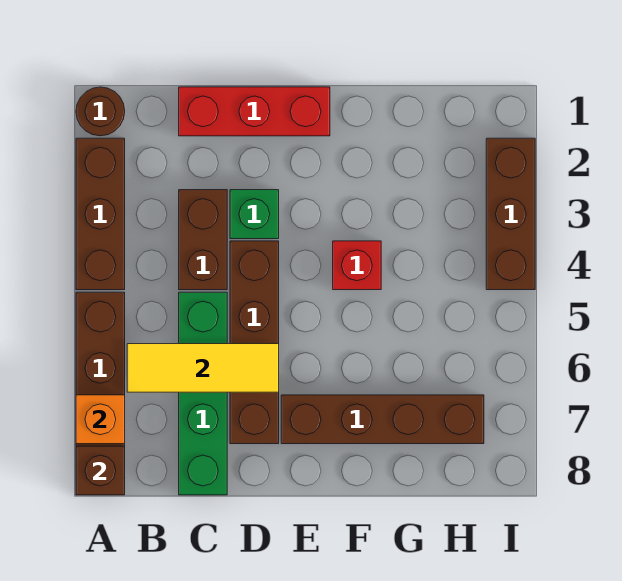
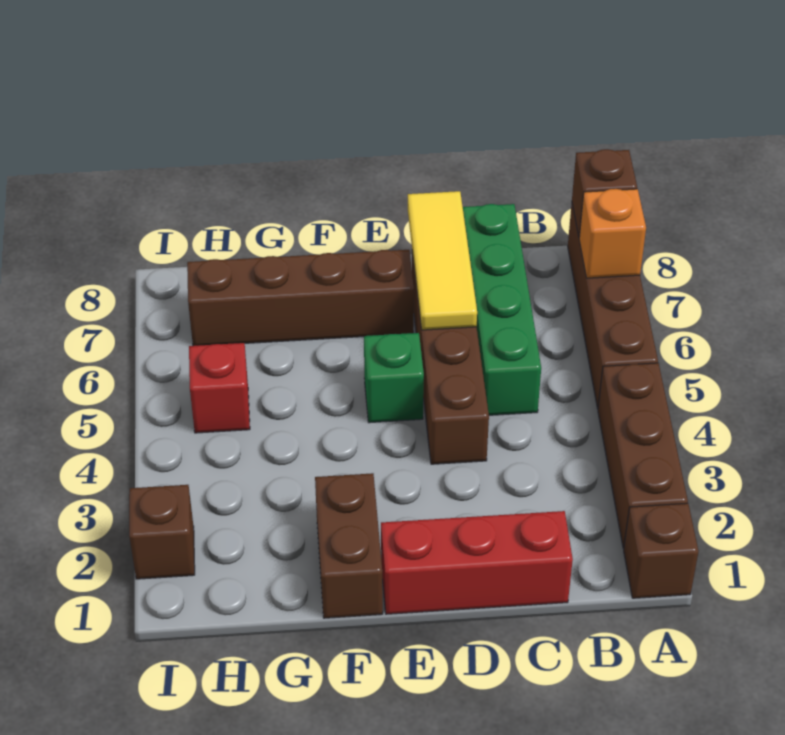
brown 1x1 round brick [76,87,125,136] -> brown 1x1 brick [624,503,699,598]
yellow 1x3 tile [127,344,279,392] -> yellow 1x3 tile turned to [408,191,477,330]
brown 1x2 brick [179,190,227,290] -> brown 1x2 brick moved to [315,473,383,618]
green 1x1 brick [230,190,279,239] -> green 1x1 brick moved to [364,333,424,423]
red 1x1 brick [333,241,381,290] -> red 1x1 brick moved to [189,343,250,433]
brown 1x3 brick [486,138,535,290] -> brown 1x1 brick [129,485,195,579]

